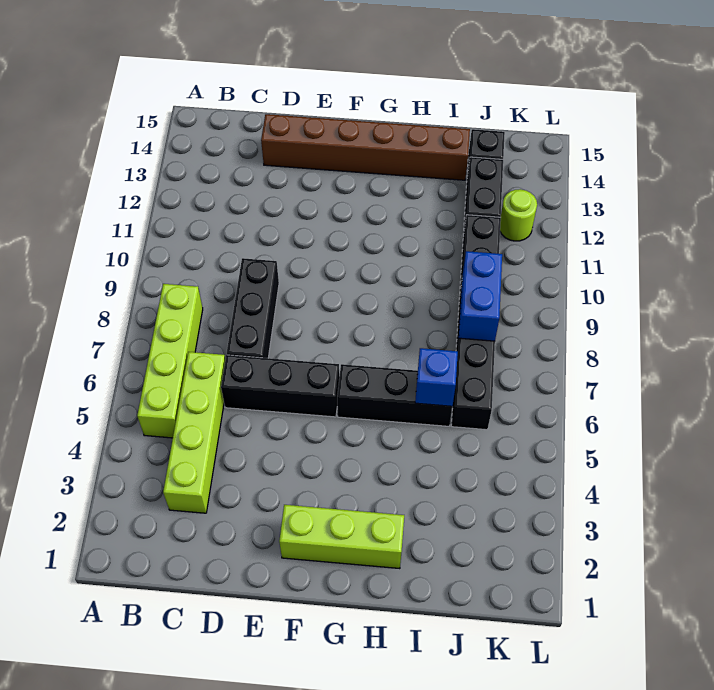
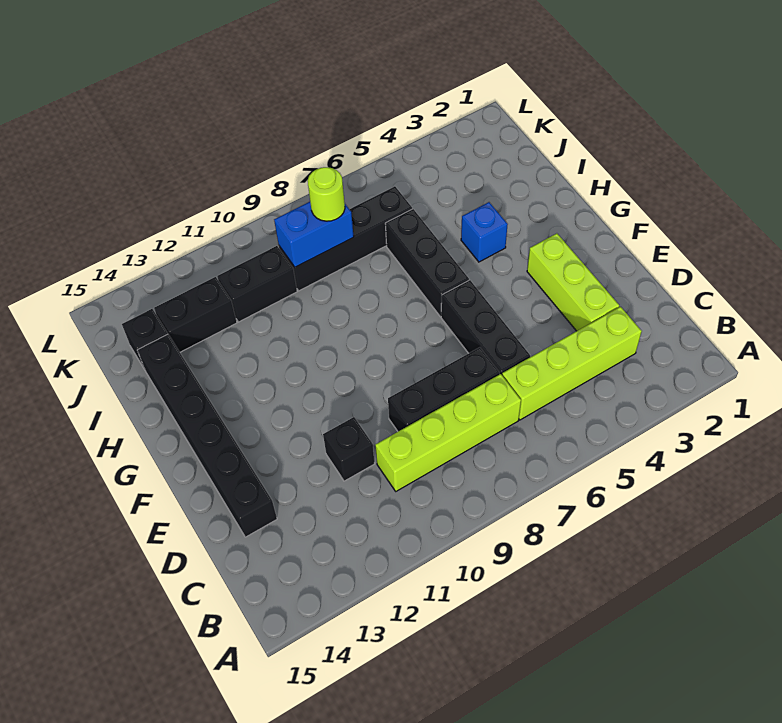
lime 1x4 brick [137,284,203,438] -> lime 1x4 brick moved to [375,374,521,491]
none -> black 1x1 brick [323,417,375,481]
brown 1x6 brick [261,114,470,180] -> black 1x6 brick [137,334,277,537]
lime 1x3 brick [279,505,404,569] -> lime 1x3 brick moved to [527,233,619,331]
blue 1x1 brick [415,348,458,406] -> blue 1x1 brick moved to [461,202,508,262]
lime 1x1 round brick [500,189,537,241] -> lime 1x1 round brick moved to [308,167,345,221]

